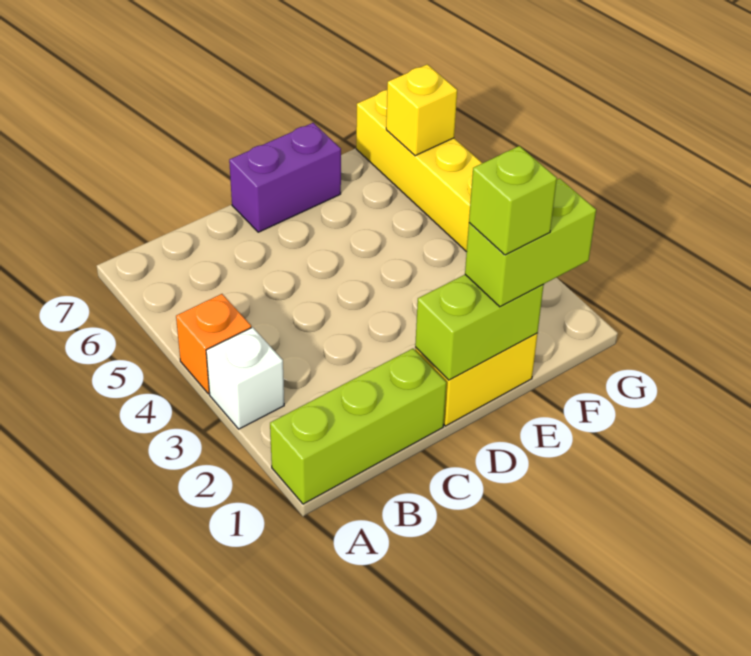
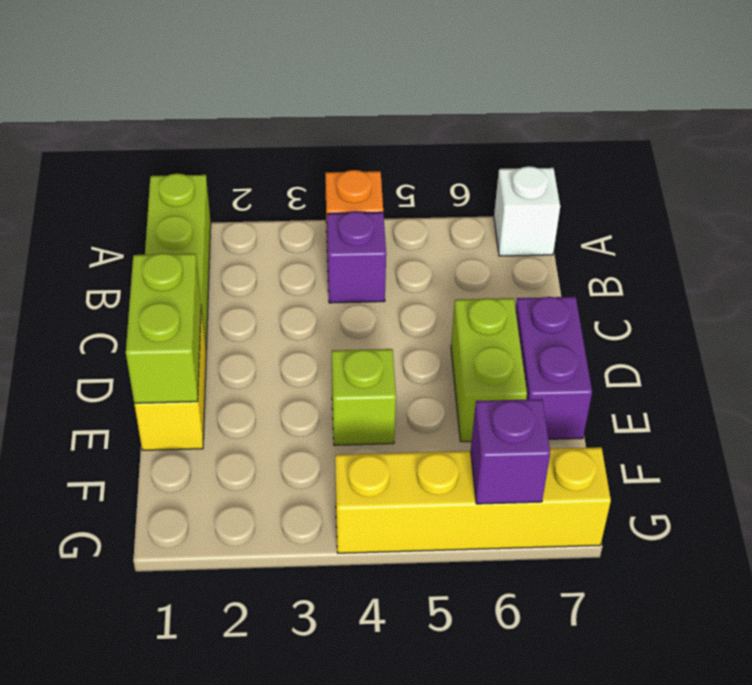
white 1x1 brick [206,327,284,429] -> white 1x1 brick moved to [494,166,560,256]
none -> purple 1x1 brick [327,211,386,303]
lime 1x2 brick [465,178,596,307] -> lime 1x2 brick moved to [451,298,527,442]
lime 1x1 brick [469,146,557,255] -> lime 1x1 brick moved to [332,349,396,445]
yellow 1x1 brick [386,64,457,156] -> purple 1x1 brick [471,399,550,504]

